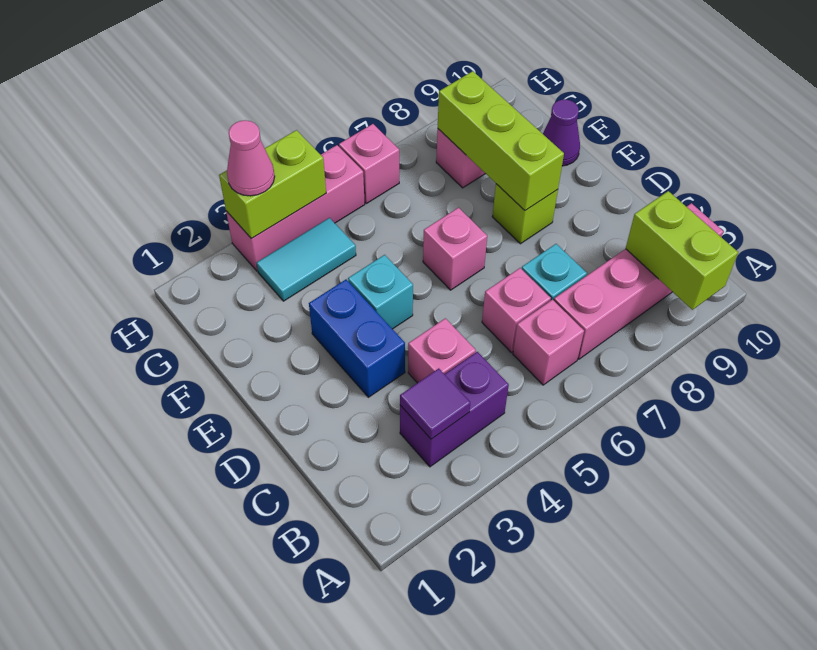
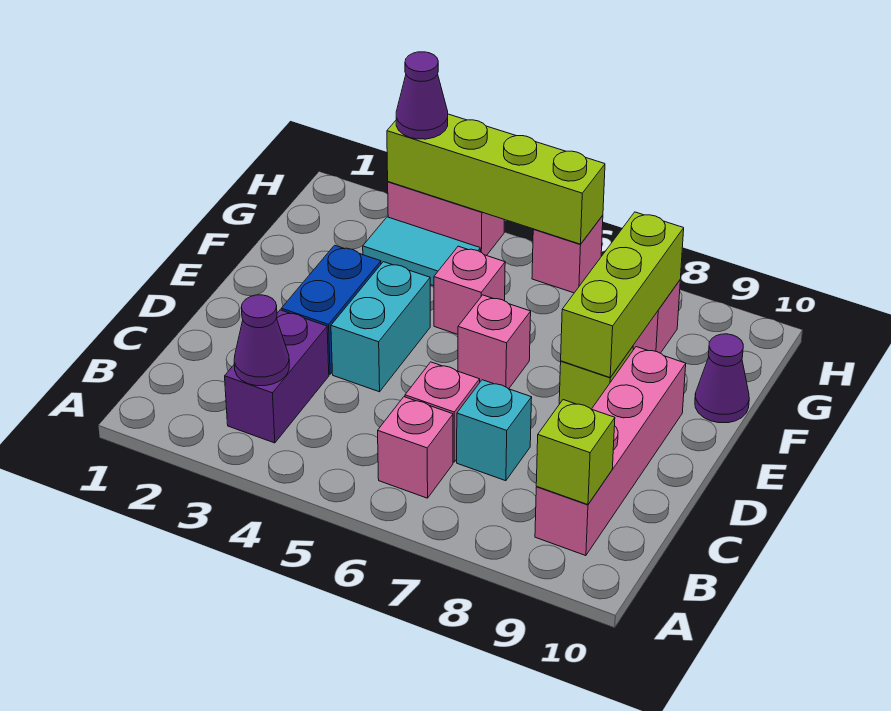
lime 1x2 brick [626,191,738,310] -> lime 1x1 brick [536,400,615,505]
purple 1x2 brick [400,352,509,467] -> purple 1x2 brick turned to [225,310,329,443]
purple 1x1 tile [400,368,470,439] -> purple 1x1 cone [234,295,289,386]
pink 1x4 brick [554,203,723,359] -> pink 1x4 brick turned to [535,347,686,556]
pink 1x1 brick [408,318,476,383] -> pink 1x1 brick moved to [434,246,505,334]
cyan 1x1 brick [348,255,413,329] -> cyan 1x2 brick [331,262,430,392]
pink 1x3 brick [226,145,365,271] -> pink 1x2 brick [388,182,504,256]
lime 1x2 brick [219,130,326,239] -> lime 1x4 brick [387,114,605,244]
pink 1x1 cone [227,120,275,196] -> purple 1x1 cone [396,52,448,139]

